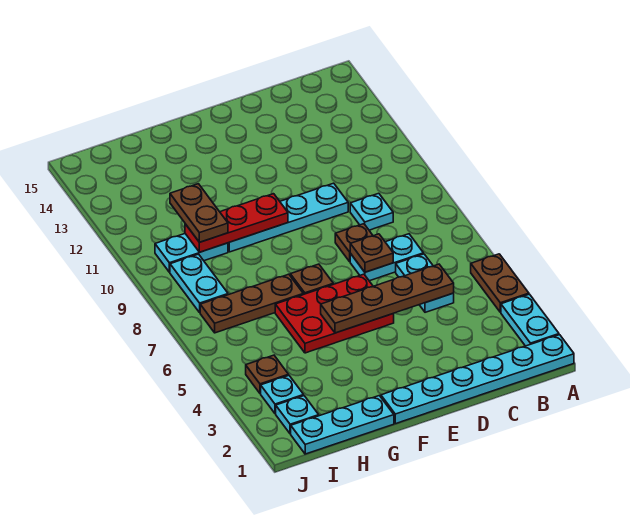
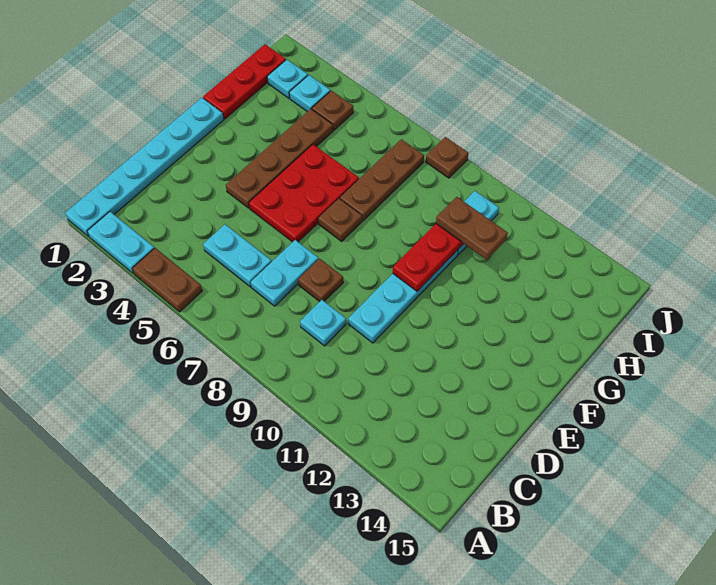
brown 1x4 plate [321,264,454,333] -> brown 1x4 plate moved to [226,109,333,208]
brown 1x1 plate [350,234,393,272] -> brown 1x1 plate moved to [426,137,468,178]
cyan 1x3 plate [291,396,394,454] -> red 1x3 plate [203,44,286,119]
cyan 1x2 plate [170,254,228,312] -> none

